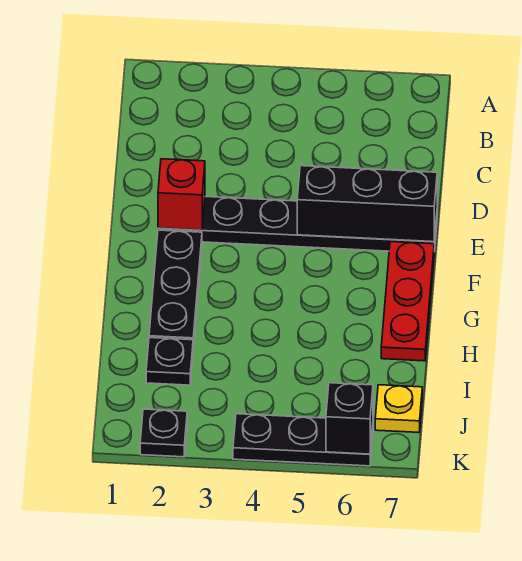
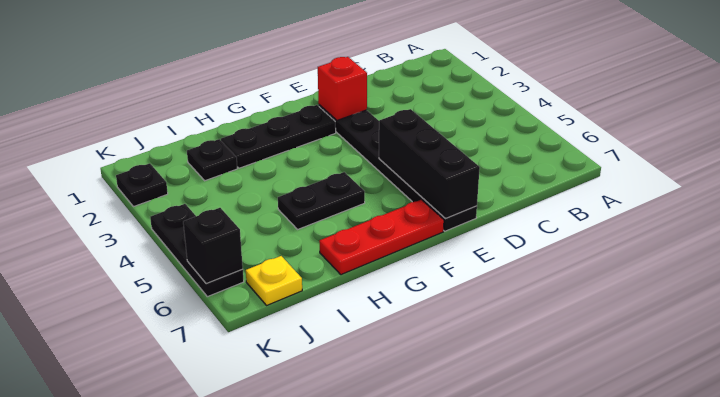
none -> black 1x2 plate [278,172,365,229]

